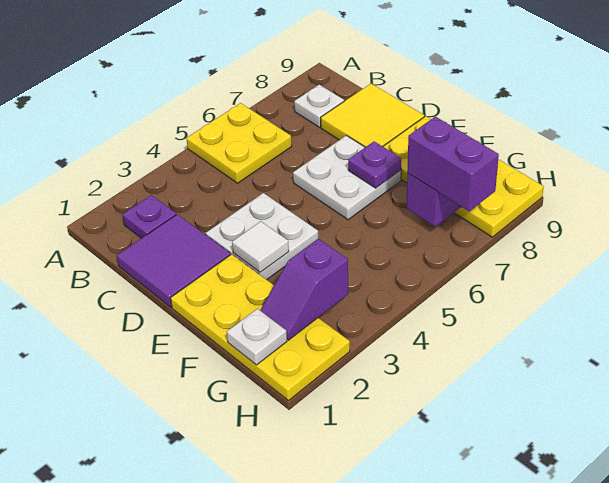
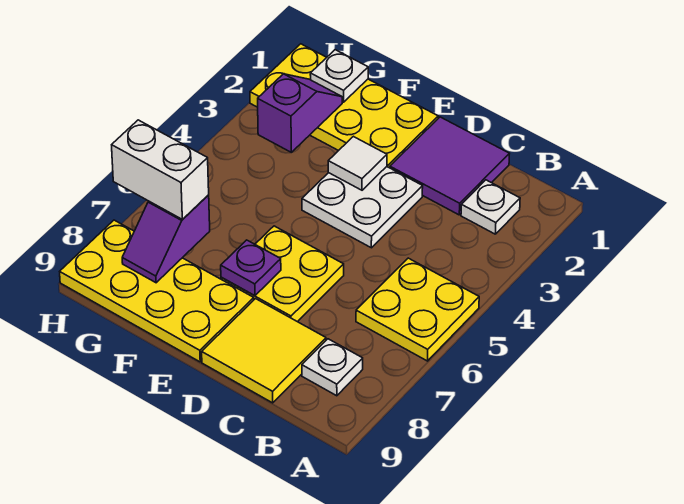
purple 1x1 plate [122,195,176,238] -> white 1x1 plate [461,180,520,234]
white 2x2 plate [293,135,401,220] -> yellow 2x2 plate [221,226,344,322]
purple 1x2 brick [407,117,499,211] -> white 1x2 brick [112,120,209,219]

